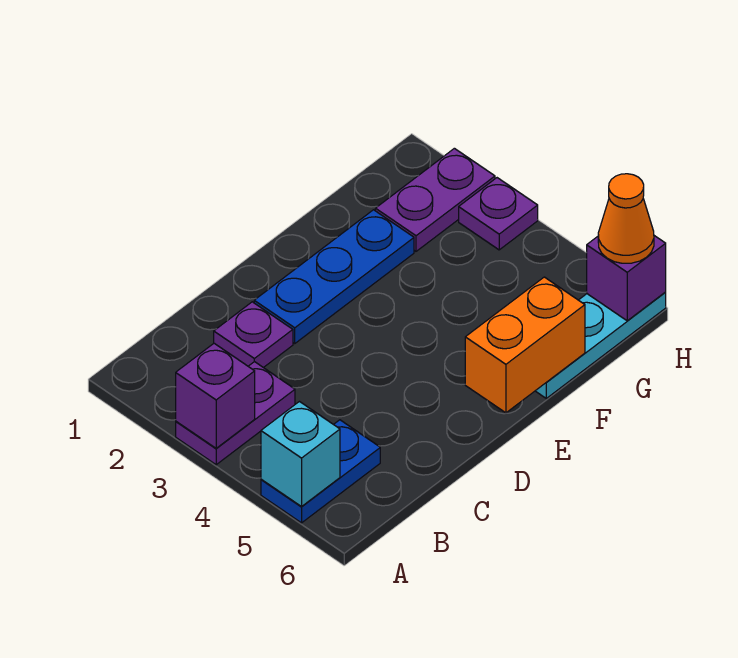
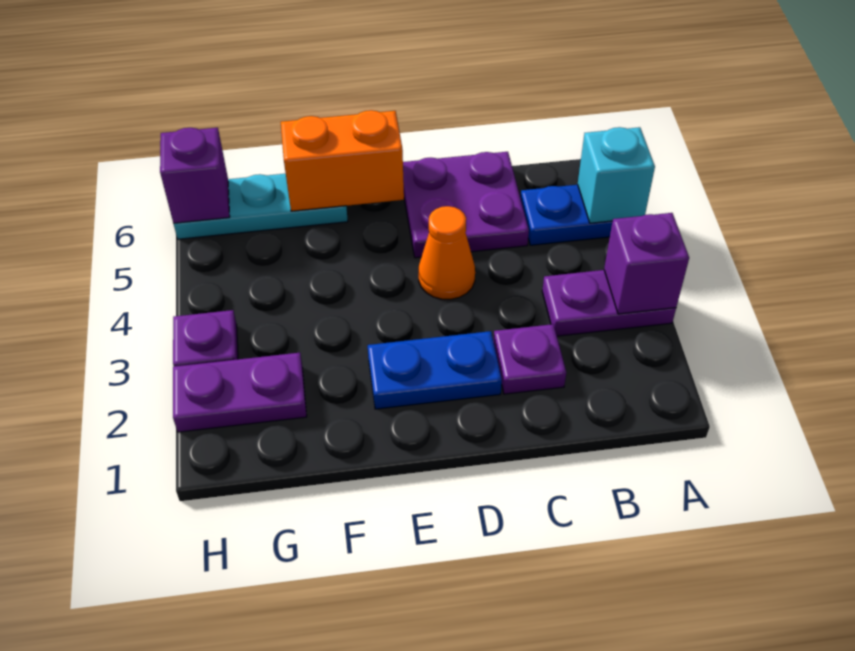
none -> purple 2x2 plate [403,152,529,258]
blue 1x3 plate [254,210,414,343] -> blue 1x2 plate [368,331,502,409]
orange 1x1 cone [598,174,654,263] -> orange 1x1 cone moved to [419,206,475,299]

